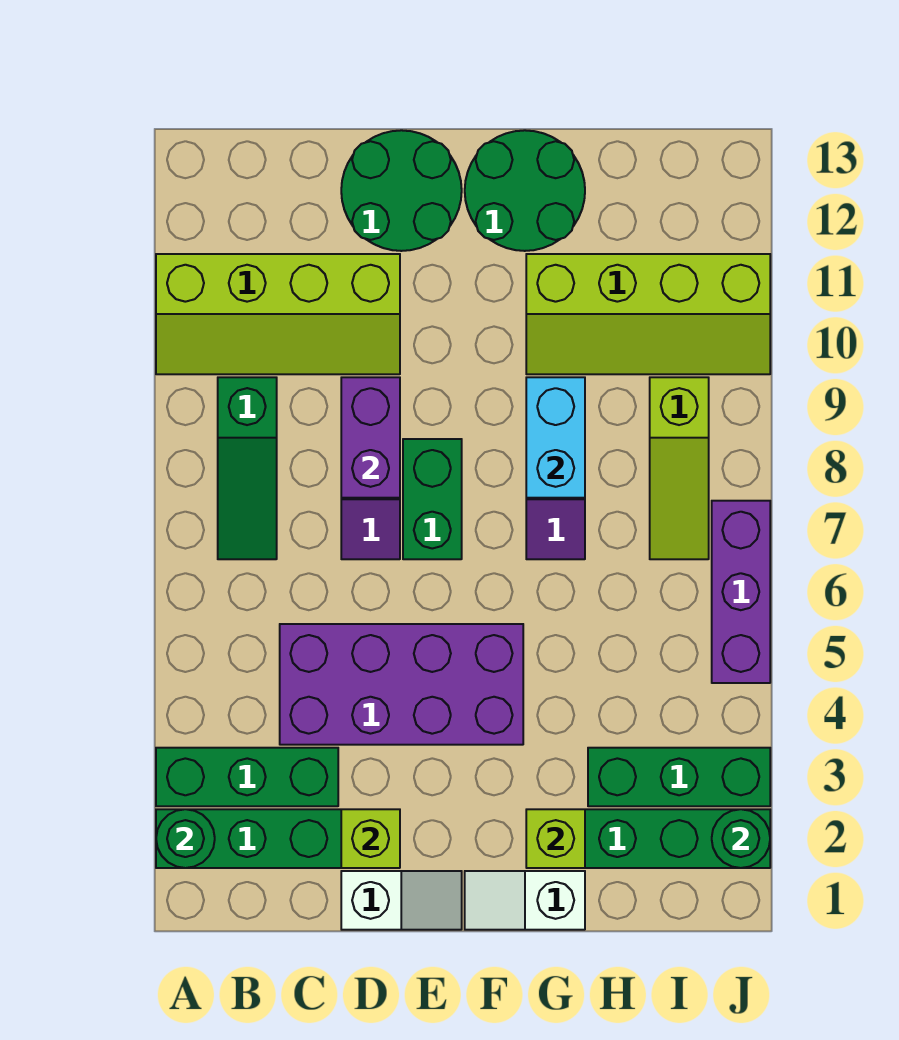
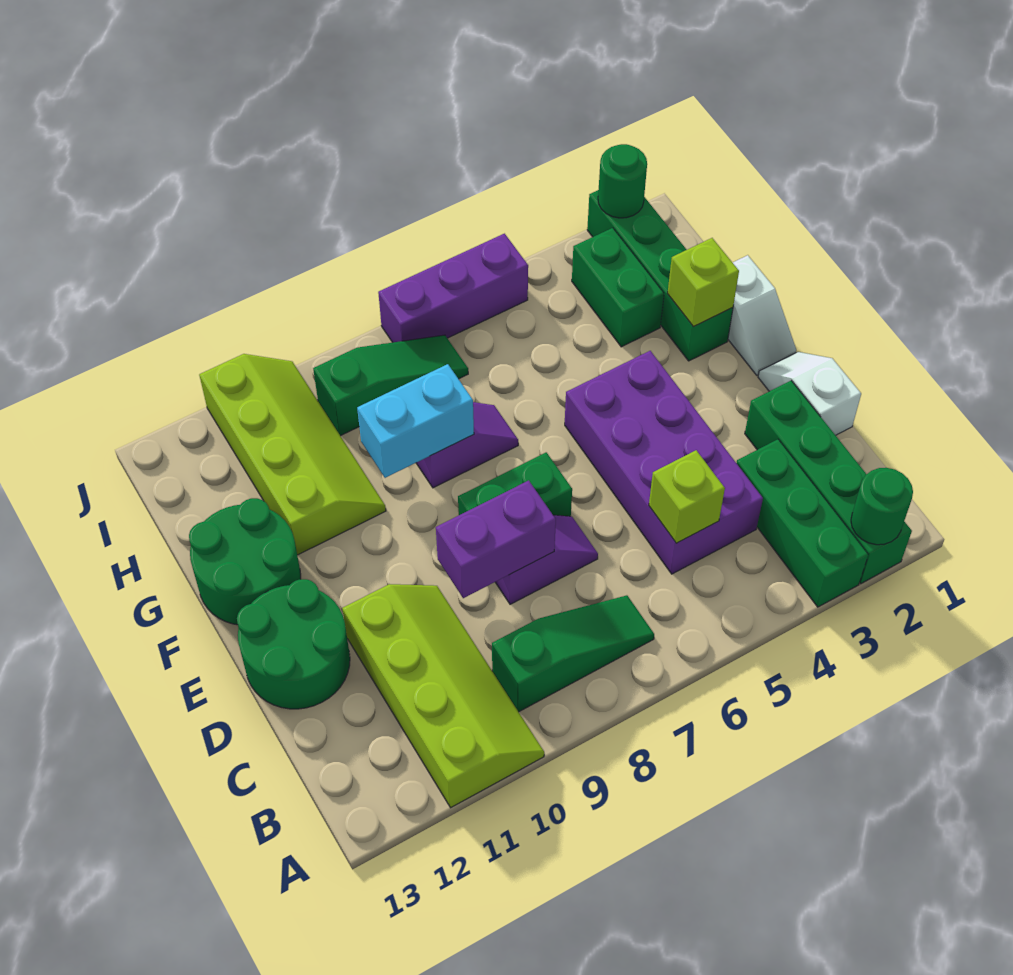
lime 1x1 brick [341,809,400,868] -> lime 1x1 brick moved to [649,450,725,543]
green 1x3 brick [588,748,770,806] -> green 1x2 brick [572,228,664,347]
lime 1x3 slope [650,377,709,559] -> green 1x3 slope [313,335,468,436]

